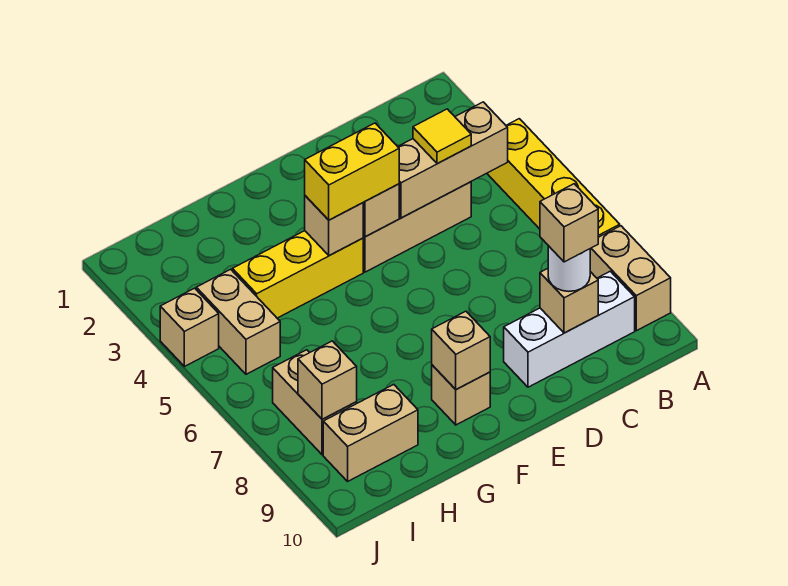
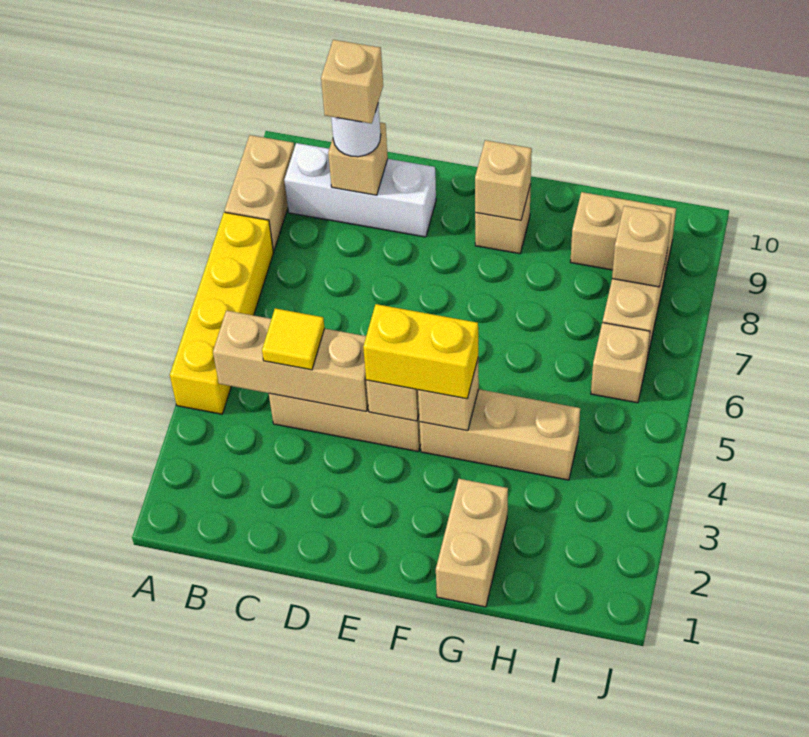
yellow 1x3 brick [232,231,363,318] -> tan 1x3 brick [420,389,580,480]
tan 1x2 brick [196,269,280,374] -> tan 1x2 brick moved to [436,479,508,607]
tan 1x1 brick [160,288,219,367] -> tan 1x1 brick moved to [591,323,650,403]

